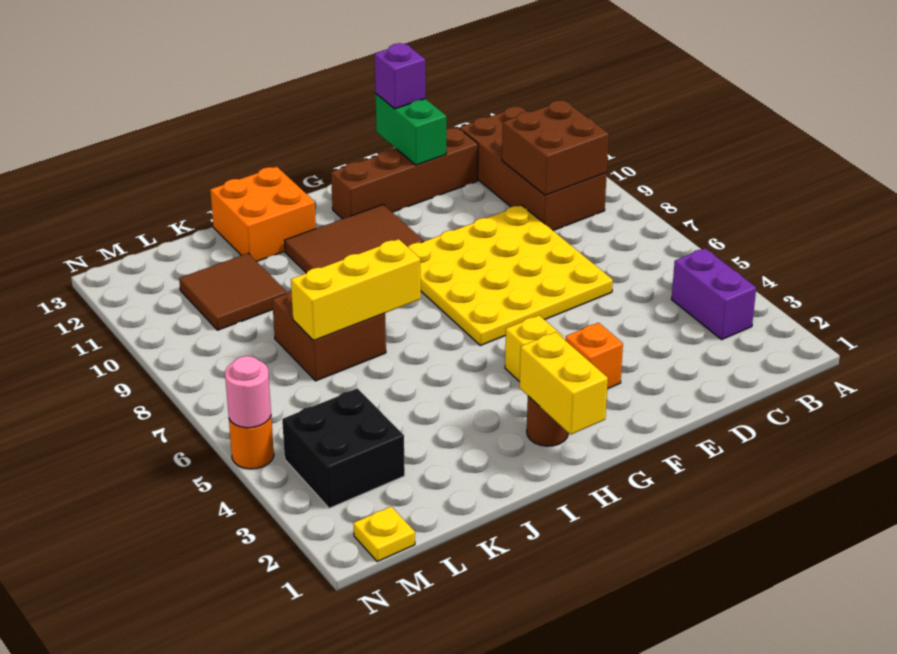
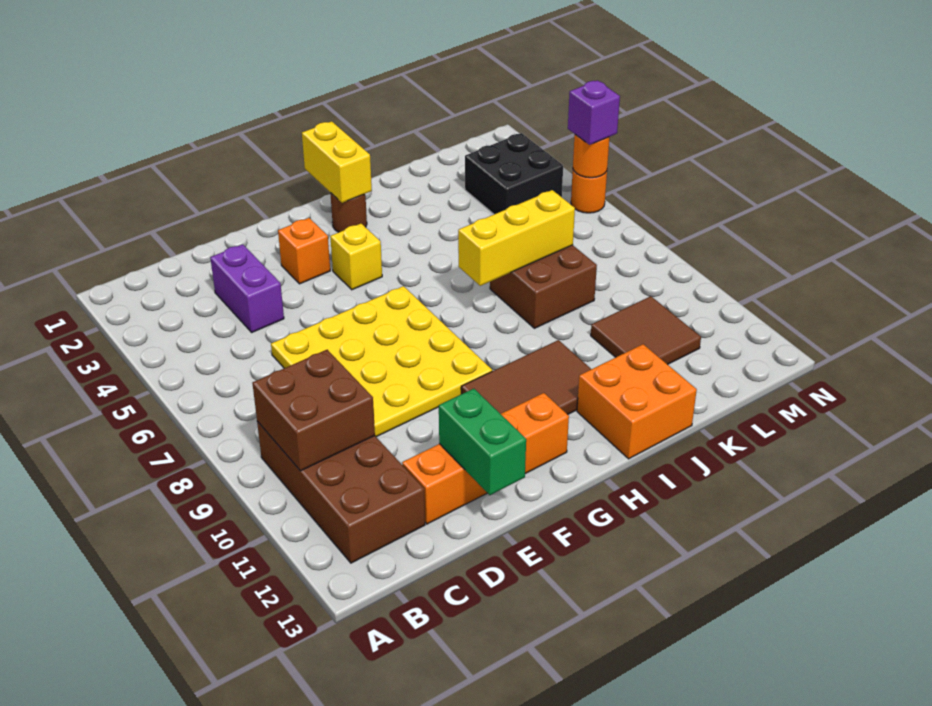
purple 1x2 brick [672,248,756,340] -> purple 1x2 brick moved to [210,244,284,332]
brown 1x4 brick [331,128,478,219] -> orange 1x4 brick [402,393,569,524]
purple 1x1 brick [375,43,425,109] -> purple 1x1 brick moved to [568,80,620,145]
yellow 1x1 plate [353,507,415,562] -> none
pink 1x1 round brick [225,356,271,428] -> orange 1x1 round brick [573,135,609,178]

